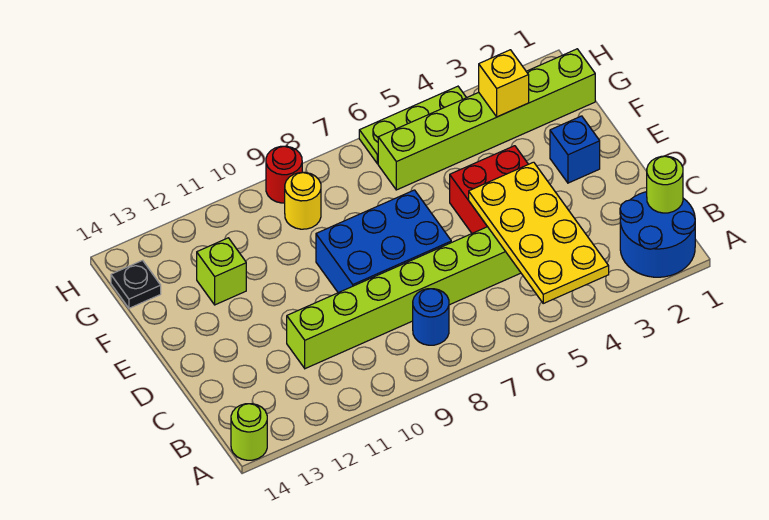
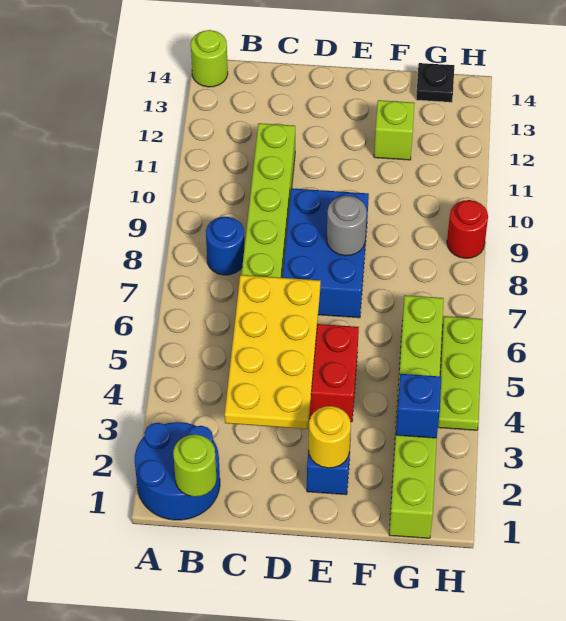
yellow 2x4 plate [469,162,609,303] -> yellow 2x4 plate turned to [225,275,321,429]
none -> grey 1x1 round brick [327,196,367,256]
yellow 1x1 brick [479,50,529,117] -> blue 1x1 brick [396,374,441,438]
yellow 1x1 round brick [285,172,321,229] -> yellow 1x1 round brick moved to [309,406,351,468]

